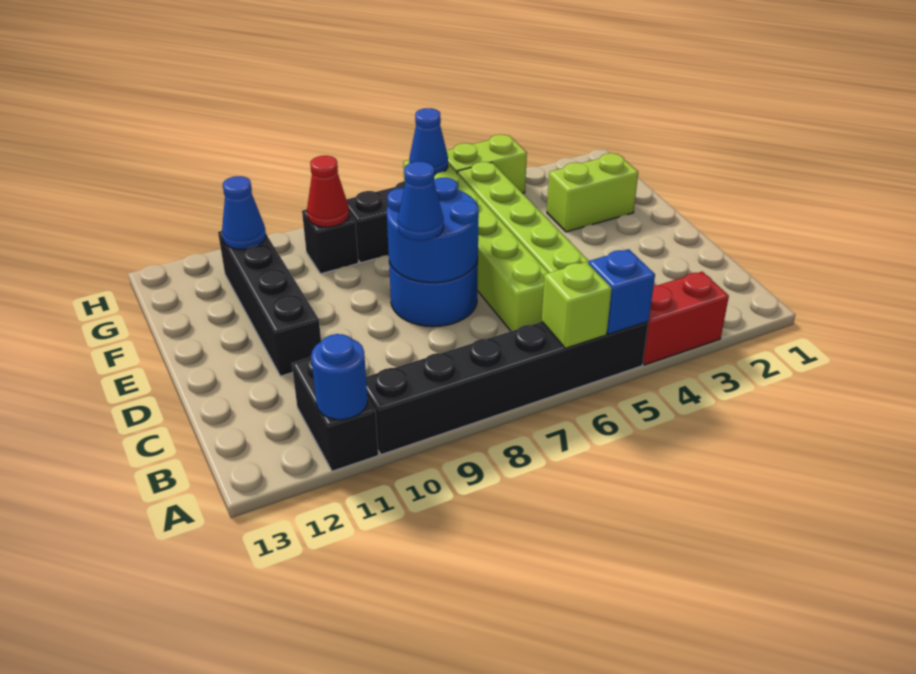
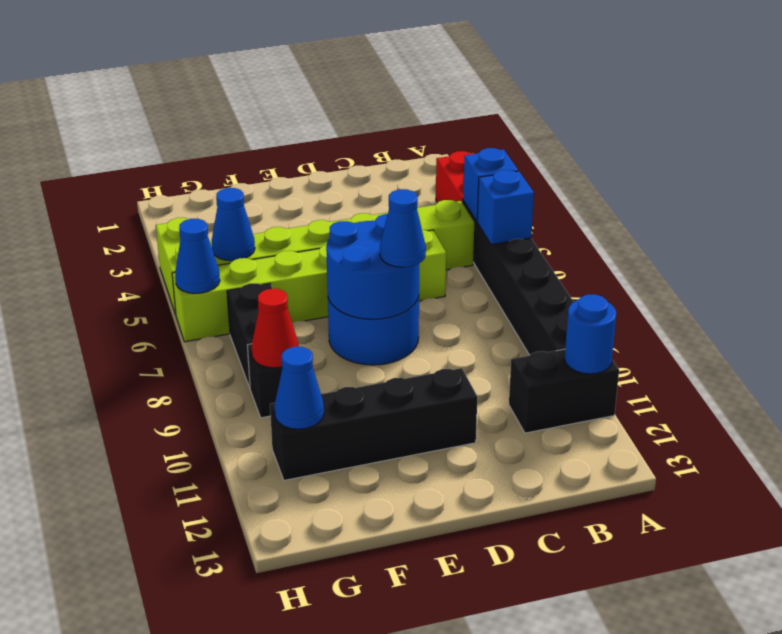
lime 1x1 brick [542,262,612,348] -> blue 1x1 brick [477,170,534,245]
lime 1x2 brick [547,153,638,232] -> none
none -> blue 1x1 cone [212,188,255,261]

